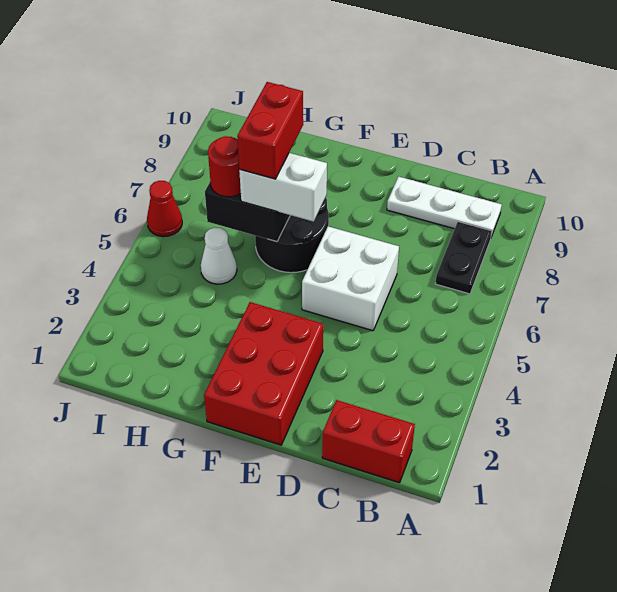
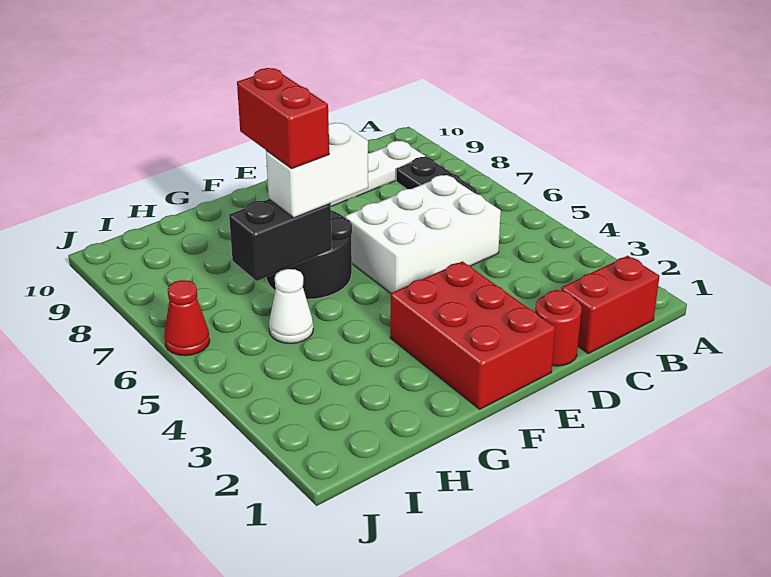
white 2x2 brick [302,226,399,331] -> white 2x3 brick [345,175,501,293]
red 1x1 round brick [208,136,241,197] -> red 1x1 round brick moved to [535,290,581,366]

